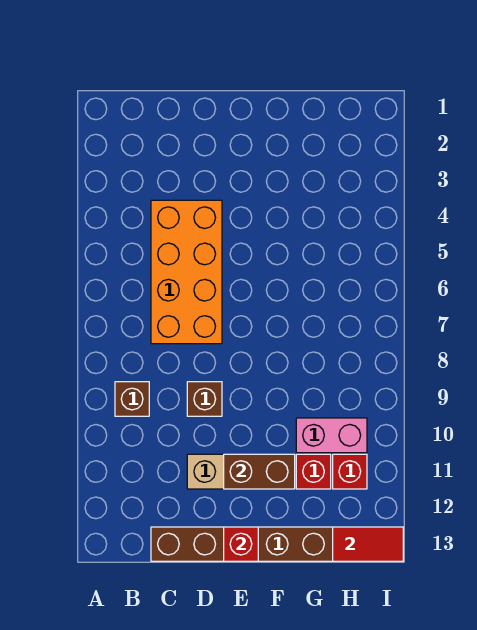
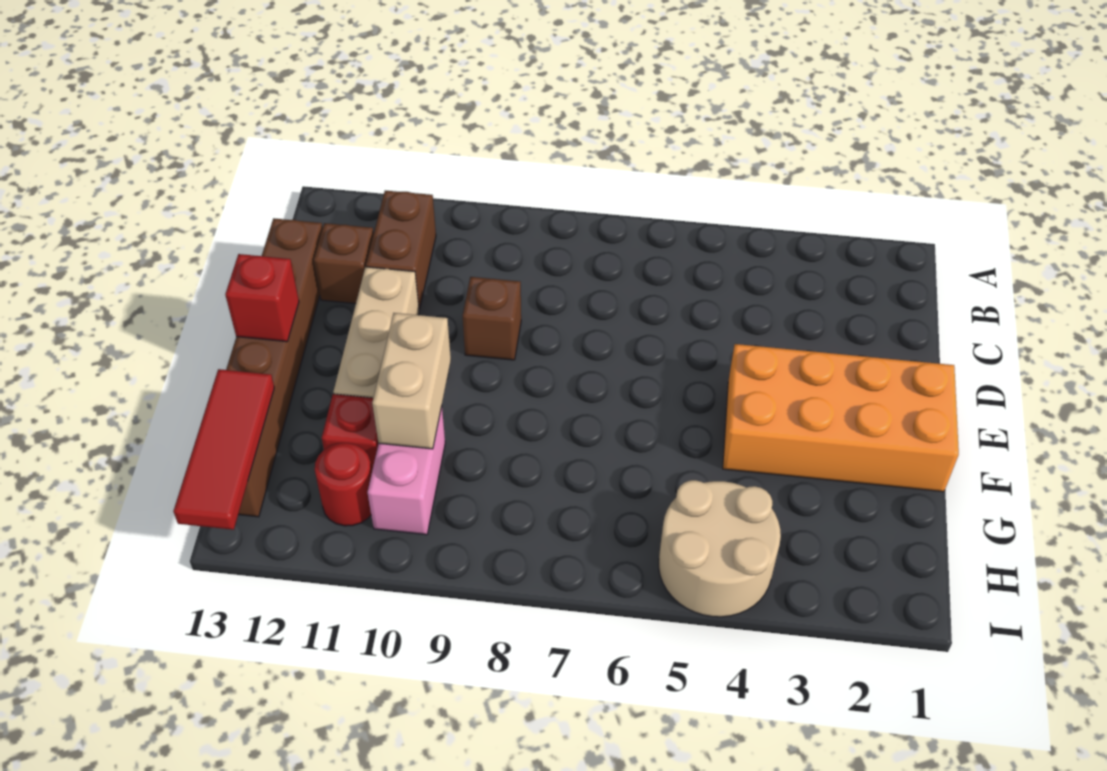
brown 1x1 brick [115,382,149,416] -> brown 1x1 brick moved to [314,223,374,304]
orange 2x4 brick [151,200,222,344] -> orange 2x4 brick moved to [723,344,959,492]
brown 1x2 brick [224,454,295,489] -> brown 1x2 brick moved to [366,191,436,309]
none -> tan 1x2 brick [372,313,451,449]
none -> tan 2x2 round brick [659,480,781,617]
red 1x1 brick [333,454,367,489] -> red 1x1 round brick [315,443,372,526]
red 1x2 tile [333,527,403,561] -> red 1x3 tile [173,369,274,530]

